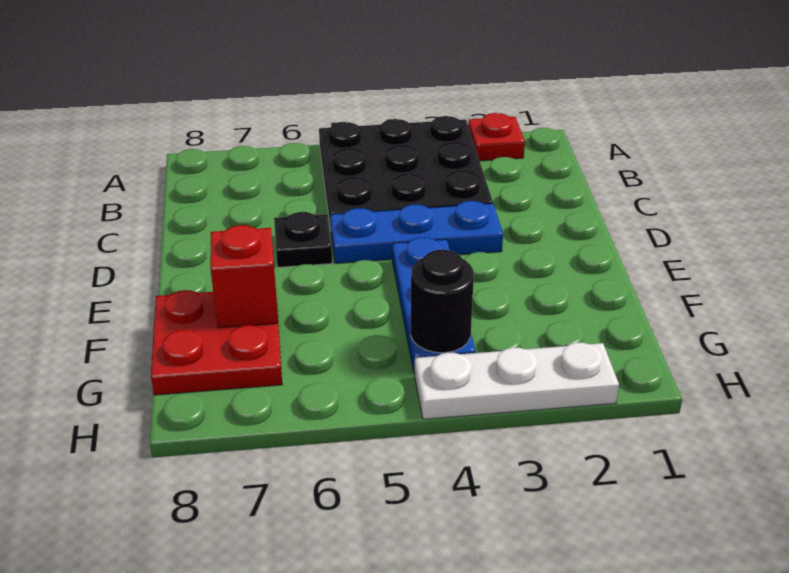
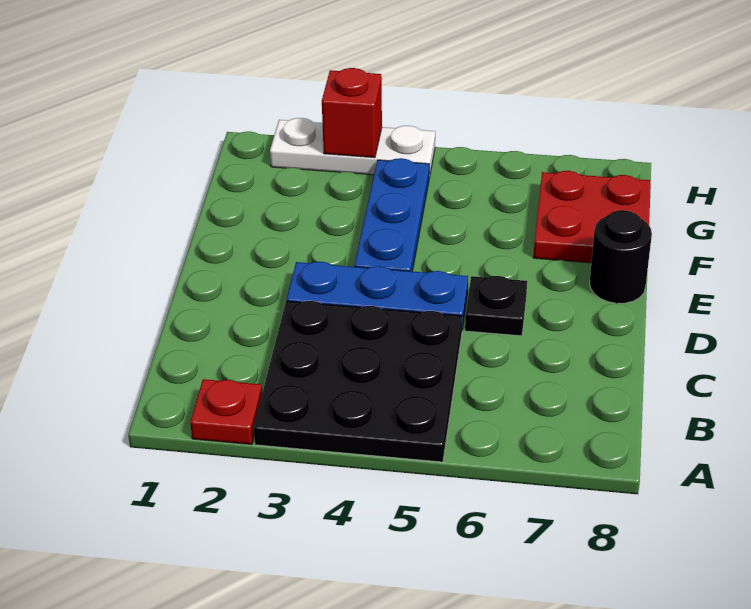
red 1x1 brick [210,225,278,328] -> red 1x1 brick moved to [322,68,382,158]
black 1x1 round brick [411,250,474,353] -> black 1x1 round brick moved to [590,210,652,303]

